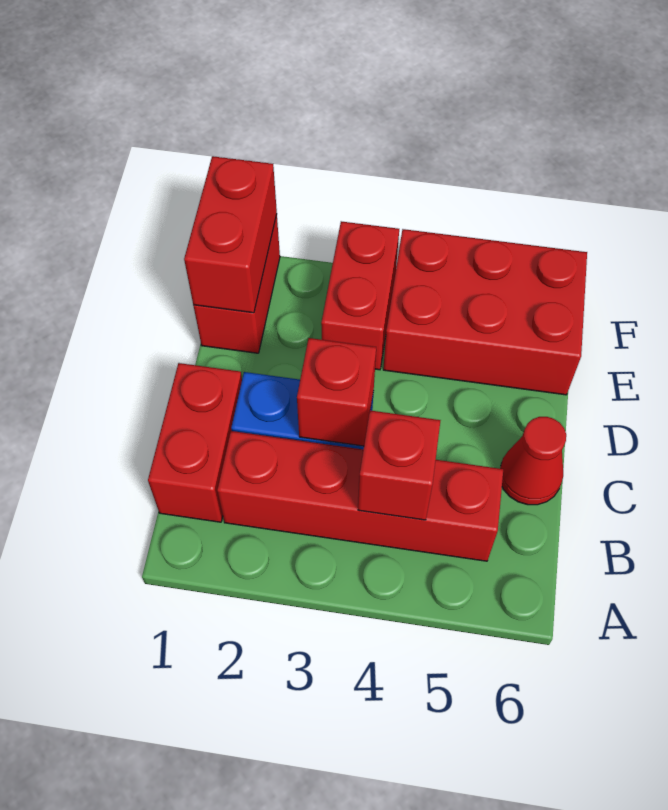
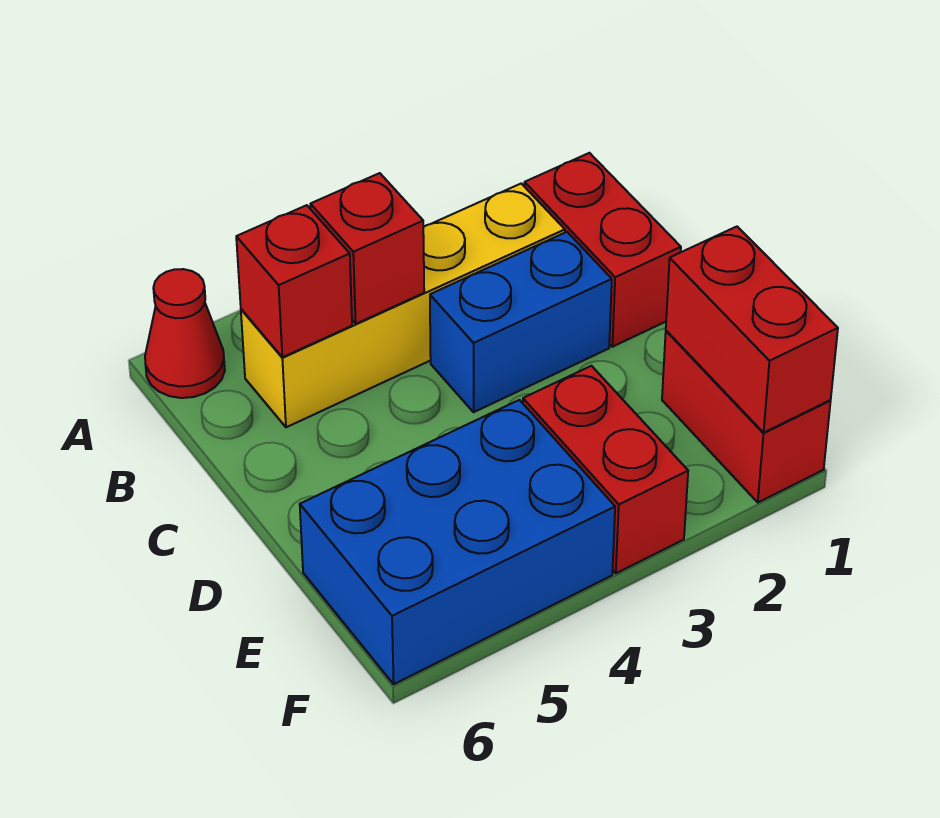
red 1x4 brick [217,431,503,561] -> yellow 1x4 brick [241,184,565,427]
red 1x1 brick [297,338,376,446] -> red 1x1 brick moved to [236,205,352,357]
red 1x1 cone [500,417,566,505] -> red 1x1 cone moved to [145,269,225,398]
red 2x3 brick [383,229,587,395] -> blue 2x3 brick [300,400,615,684]

